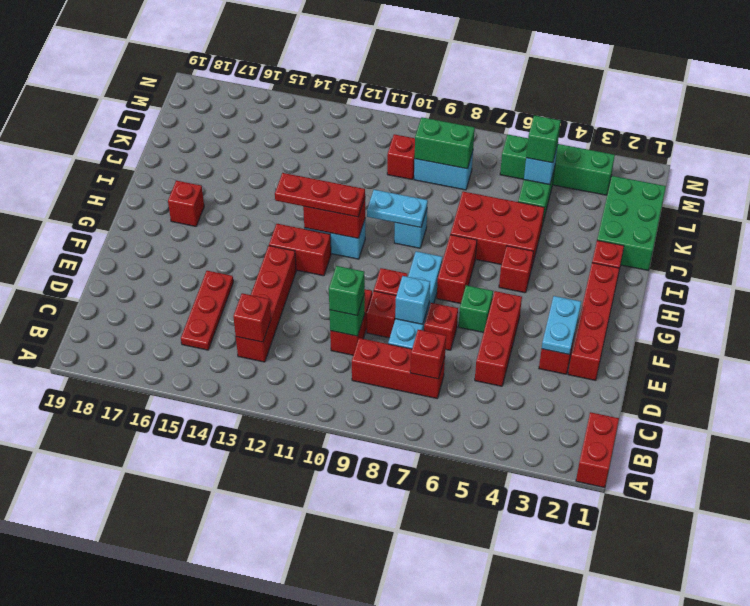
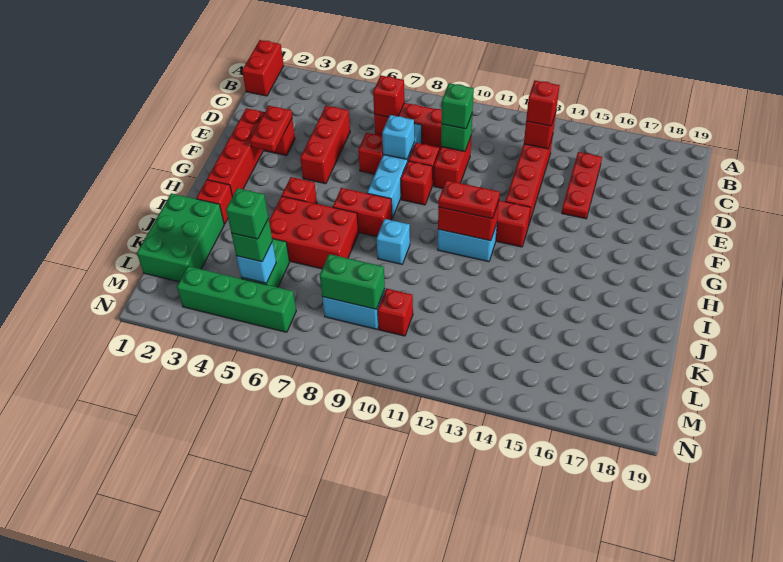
cyan 1x2 plate [542,296,581,355] -> red 1x2 plate [250,106,292,152]
green 1x1 brick [459,285,493,333] -> green 1x1 brick moved to [226,188,268,239]
red 1x2 brick [437,235,477,304] -> red 1x2 brick turned to [333,188,392,237]
red 1x3 plate [275,173,365,217] -> red 1x2 plate [438,180,500,219]
red 1x1 brick [168,181,204,226] -> red 1x1 brick moved to [526,81,560,126]
cyan 1x2 plate [367,190,428,227] -> none

